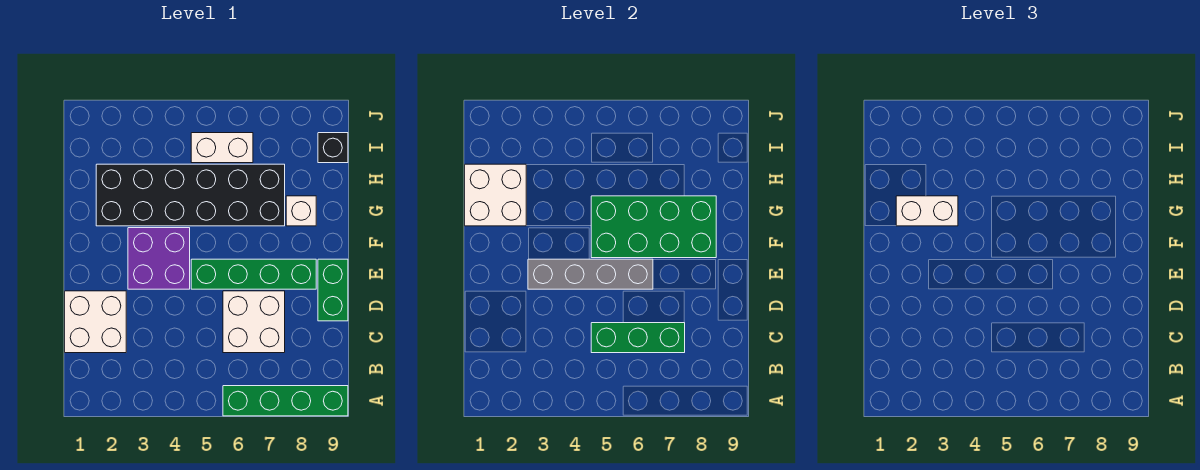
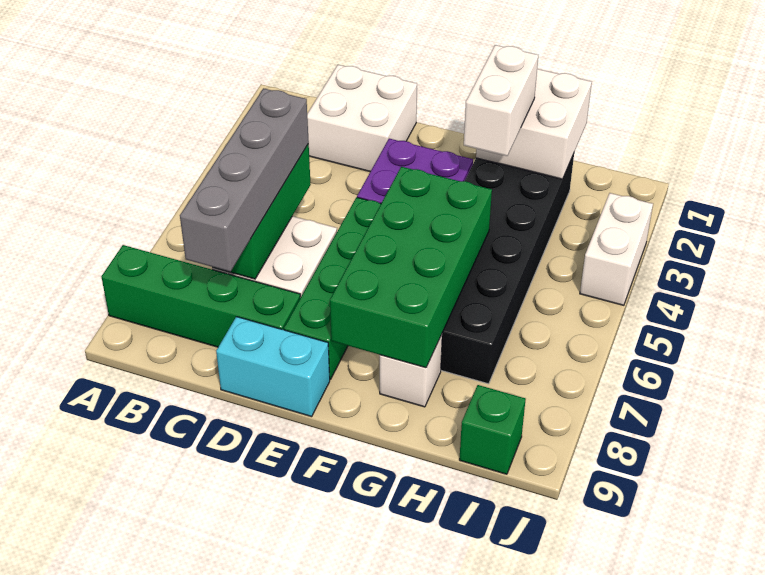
green 1x4 brick [223,386,348,416] -> green 1x4 brick turned to [101,245,300,347]
green 1x2 brick [318,259,348,321] -> cyan 1x2 brick [216,317,330,417]
grey 1x4 brick [528,259,653,289] -> grey 1x4 brick moved to [180,88,309,272]
white 1x2 brick [191,133,253,163] -> white 1x2 brick moved to [580,193,653,305]
black 1x1 brick [318,133,348,163] -> green 1x1 brick [459,385,526,474]

